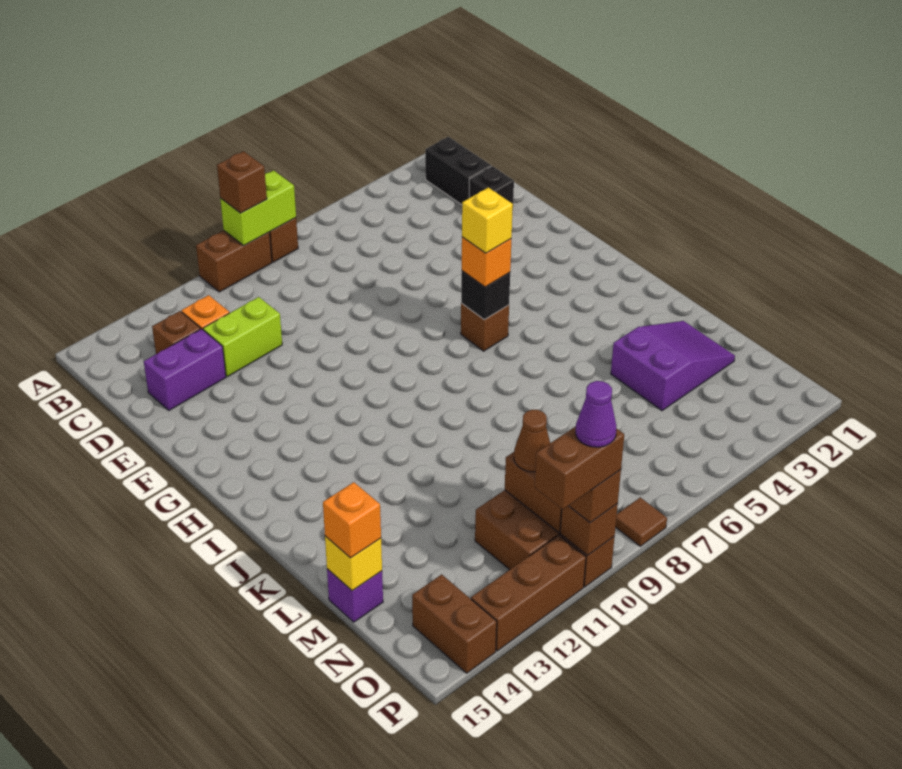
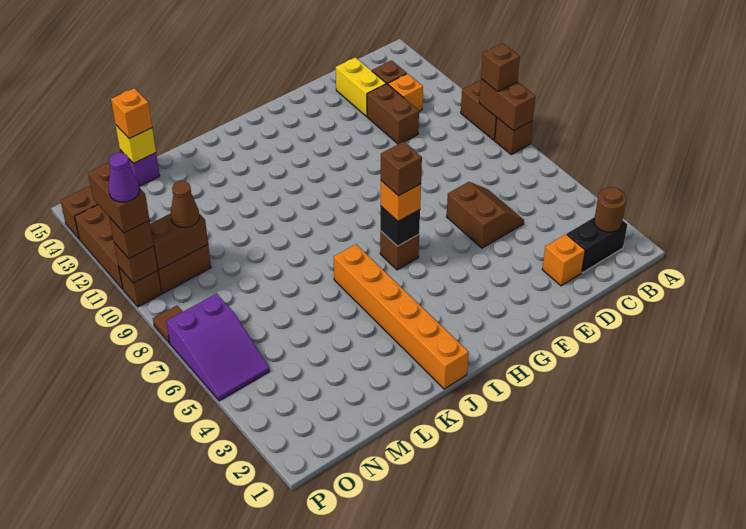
lime 1x2 brick [220,170,296,245] -> brown 1x2 brick [479,79,536,131]
none -> brown 1x1 round brick [594,187,626,232]
black 1x1 brick [469,166,514,212] -> orange 1x1 brick [542,234,585,286]
none -> brown 2x2 slope [447,182,524,248]
lime 1x2 brick [203,297,282,377] -> brown 1x2 brick [367,84,419,144]
purple 1x2 brick [144,329,226,410] -> yellow 1x2 brick [336,57,386,117]
yellow 1x1 brick [462,187,513,253] -> brown 1x1 brick [381,142,422,196]
none -> orange 1x6 brick [334,244,469,389]
purple 2x3 slope [611,321,735,411] -> purple 2x3 slope moved to [166,294,269,401]

